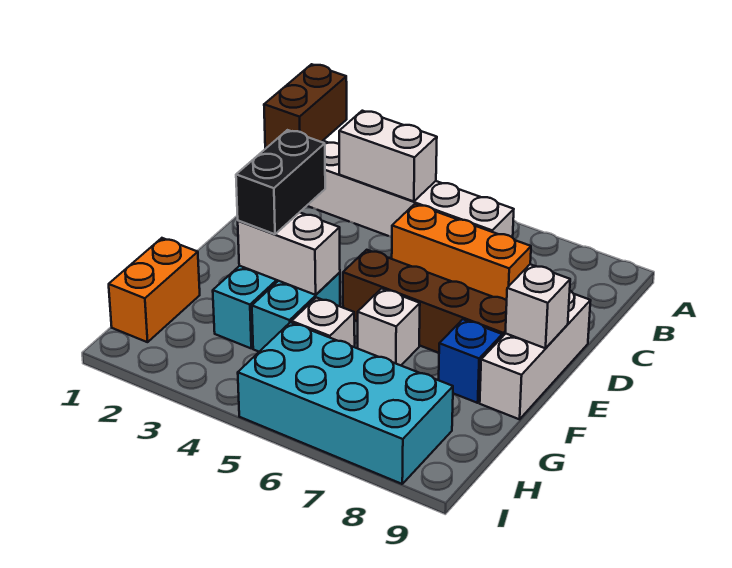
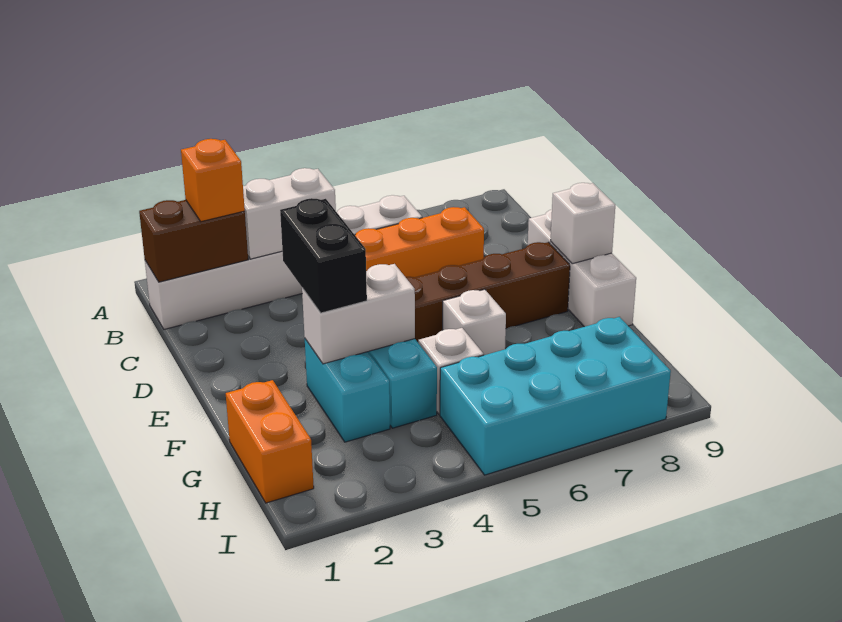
brown 1x2 brick [264,64,347,148] -> brown 1x2 brick turned to [139,200,248,282]
none -> orange 1x1 brick [181,139,245,222]
blue 1x1 brick [439,319,502,403] -> none

